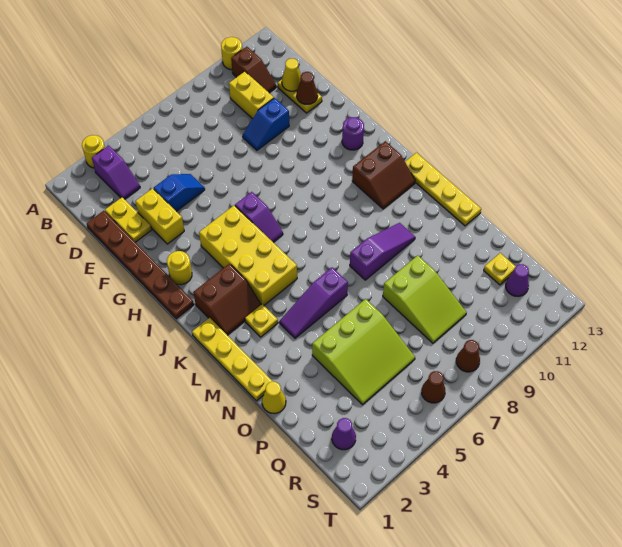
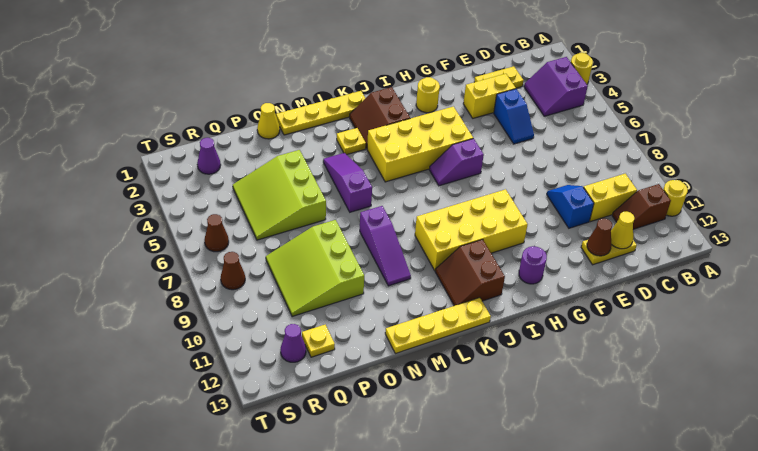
purple 1x2 slope [92,146,140,199] -> purple 2x2 slope [524,57,588,116]
brown 1x6 plate [87,211,194,319] -> none
none -> yellow 2x4 brick [415,189,528,271]
lime 2x3 slope [383,255,466,343] -> lime 3x3 slope [266,220,364,317]

